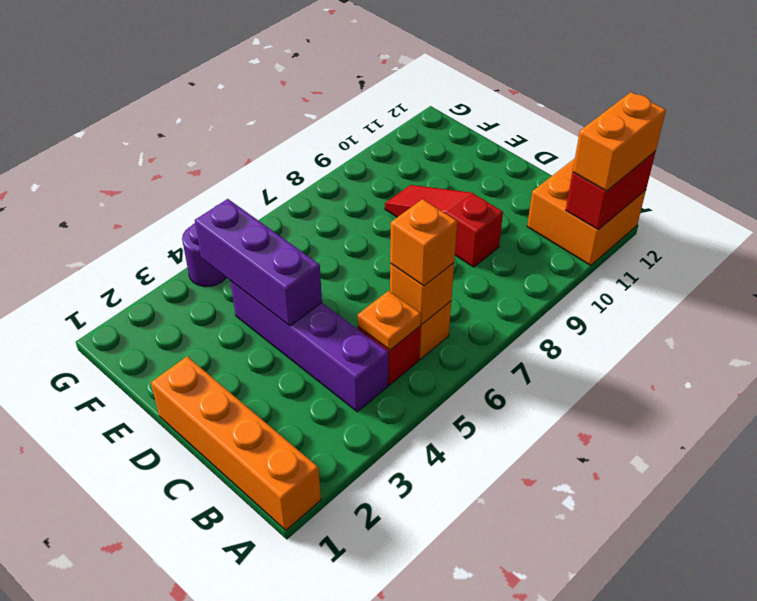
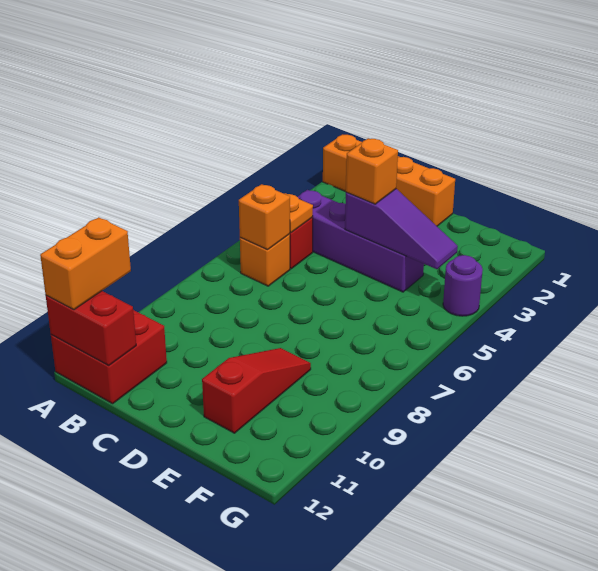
orange 2x2 brick [527,158,646,266] -> red 2x2 brick [51,310,167,404]
red 1x2 brick [566,151,656,230] -> red 1x2 brick turned to [46,291,136,366]
orange 1x1 brick [390,199,457,286] -> orange 1x1 brick moved to [346,138,398,204]
red 1x3 slope [385,185,503,267] -> red 1x3 slope turned to [202,348,311,433]
purple 1x3 brick [195,199,322,326] -> purple 1x3 slope [345,189,458,269]

